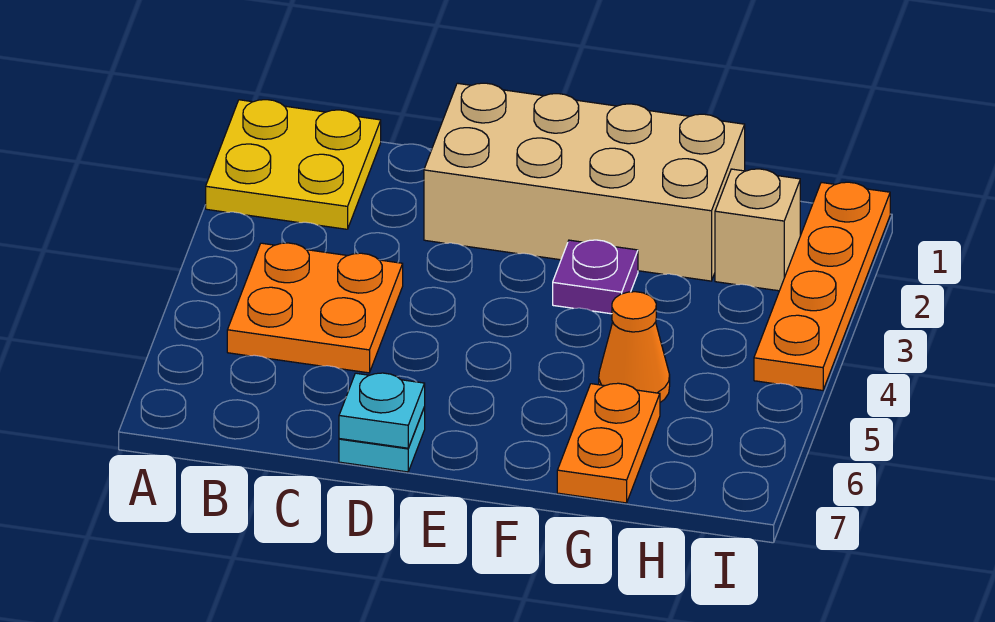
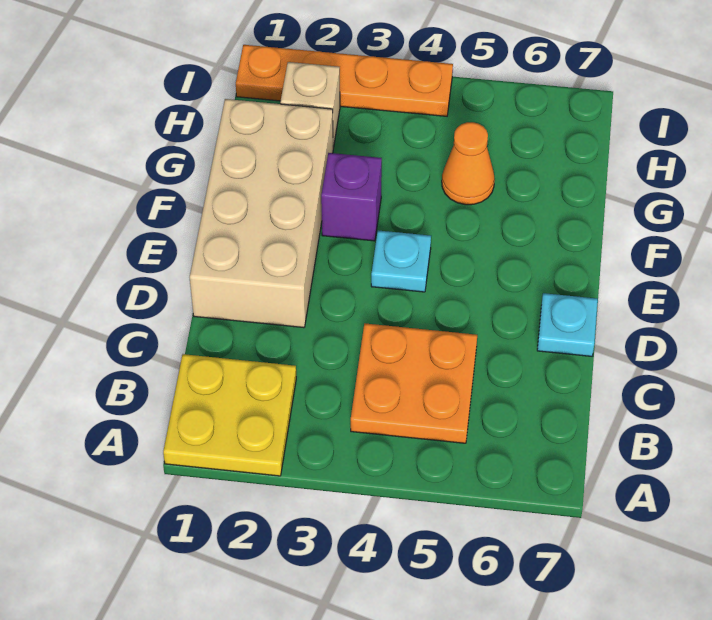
cyan 1x1 plate [339,373,425,448] -> cyan 1x1 plate moved to [371,230,431,292]
purple 1x1 plate [553,240,638,314] -> purple 1x1 brick [321,153,382,241]
orange 1x2 plate [557,383,660,503] -> none

